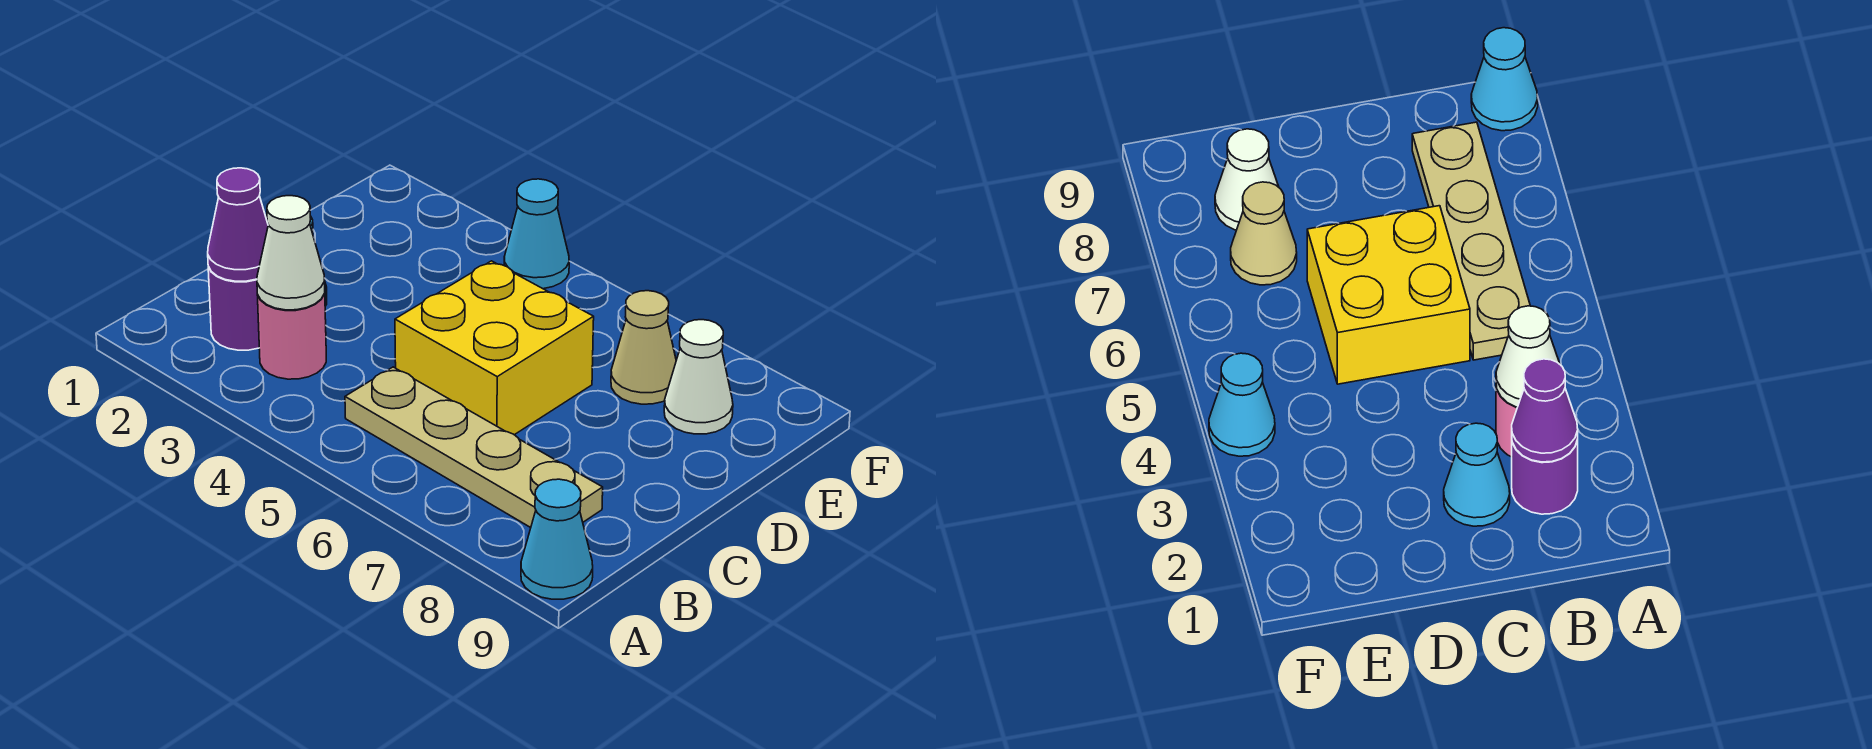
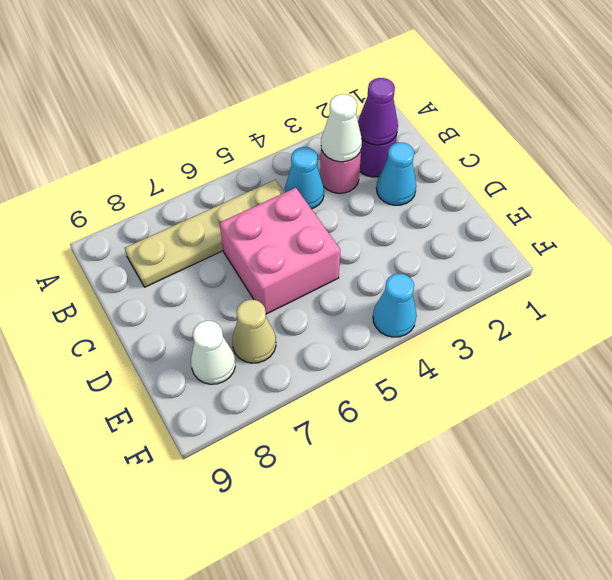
cyan 1x1 cone [521,479,593,599] -> cyan 1x1 cone moved to [285,147,324,209]
yellow 2x2 brick [395,261,594,435] -> pink 2x2 brick [220,188,340,314]

